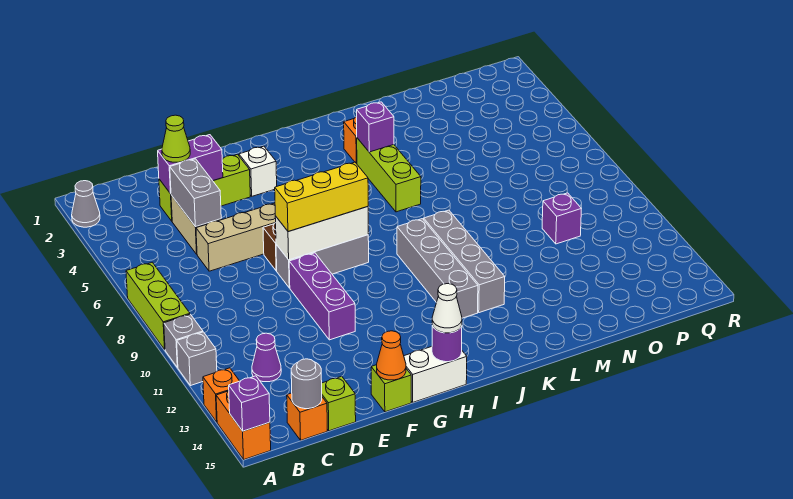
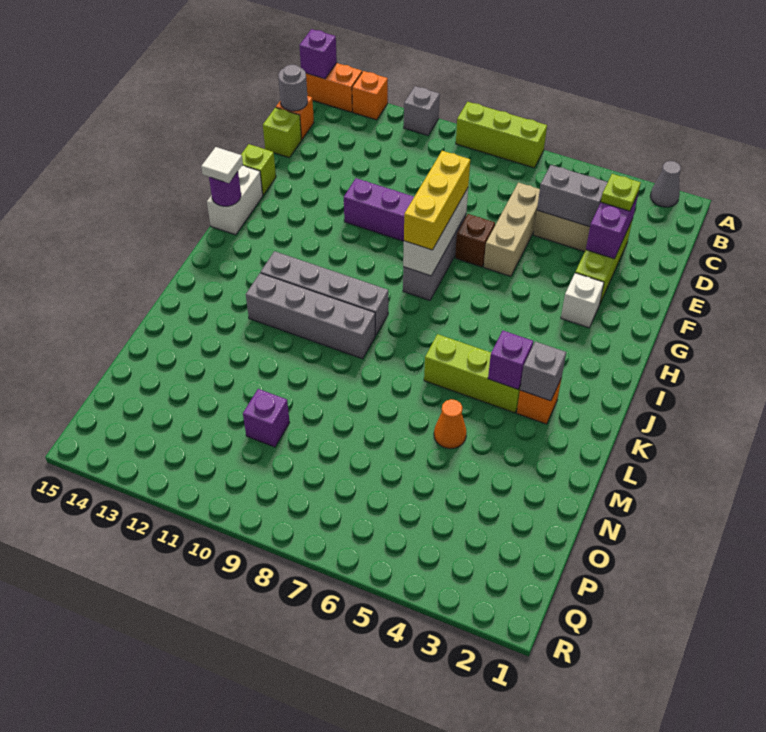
grey 1x1 brick [164,314,203,368] -> grey 1x1 brick moved to [520,341,566,401]
purple 1x1 cone [252,333,281,382] -> none
lime 1x1 cone [162,115,190,162] -> lime 1x1 plate [601,174,641,211]
orange 1x1 cone [377,331,406,380] -> orange 1x1 cone moved to [434,399,467,449]
white 1x1 cone [432,284,462,333] -> white 1x1 tile [201,147,243,183]

